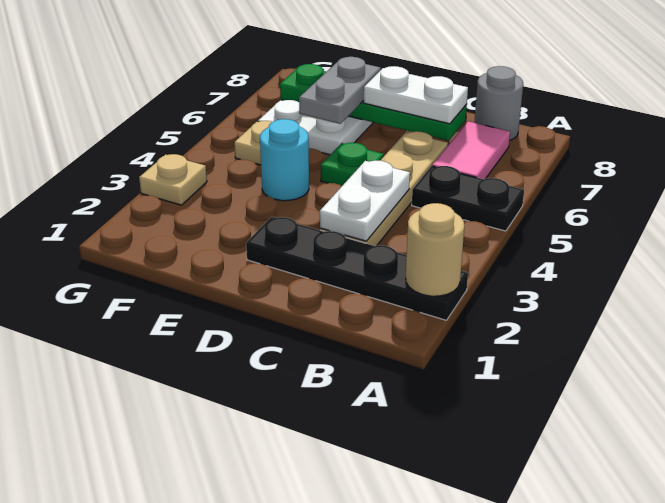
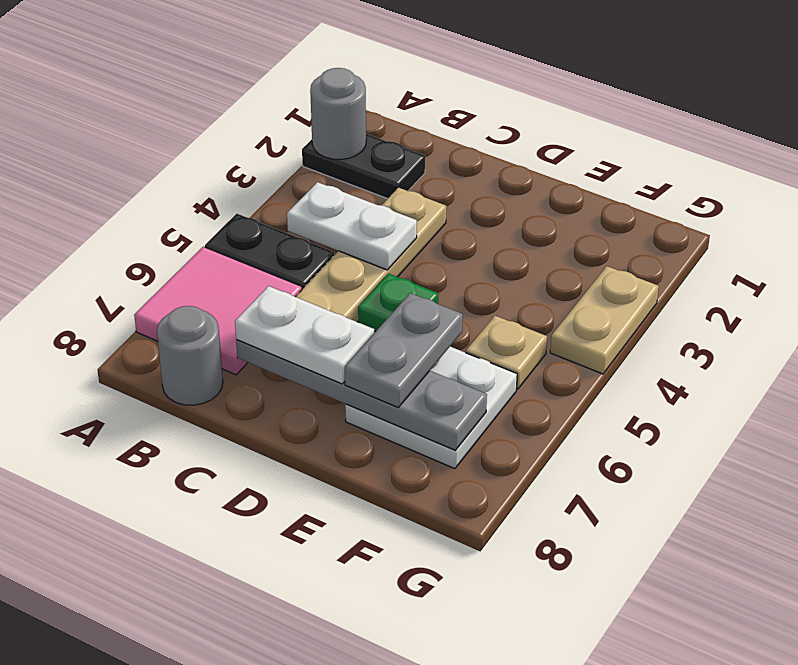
black 1x4 plate [246,217,468,320] -> black 1x2 plate [302,134,425,199]
tan 1x1 round brick [406,203,464,296] -> grey 1x1 round brick [310,68,366,159]
pink 1x2 tile [432,121,510,179] -> pink 2x2 tile [134,247,302,375]
white 1x2 plate [320,161,410,241] -> white 1x2 plate turned to [287,182,417,270]
green 1x4 plate [280,64,467,141] -> grey 1x4 plate [236,340,487,450]
cyan 1x1 round brick [260,119,309,201] -> none
tan 1x1 plate [139,154,207,205] -> tan 1x2 plate [550,266,659,374]

